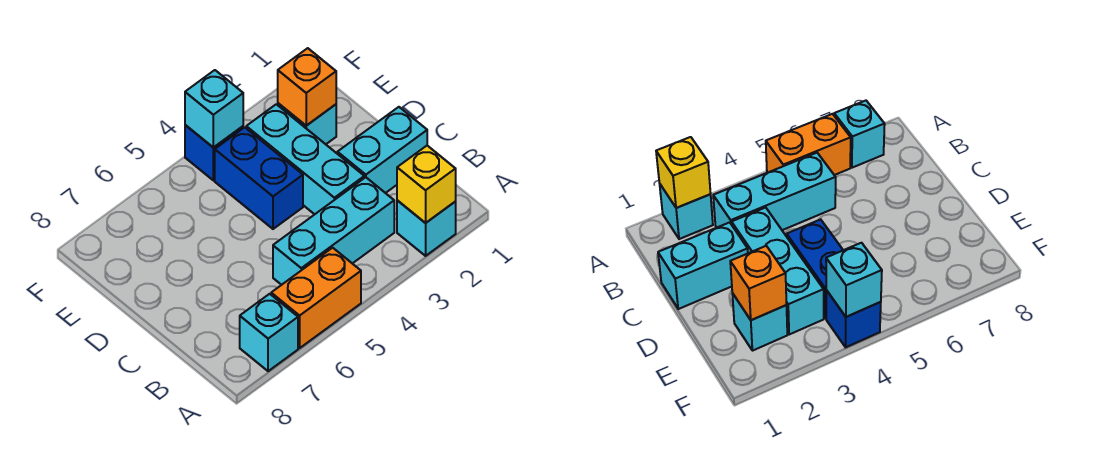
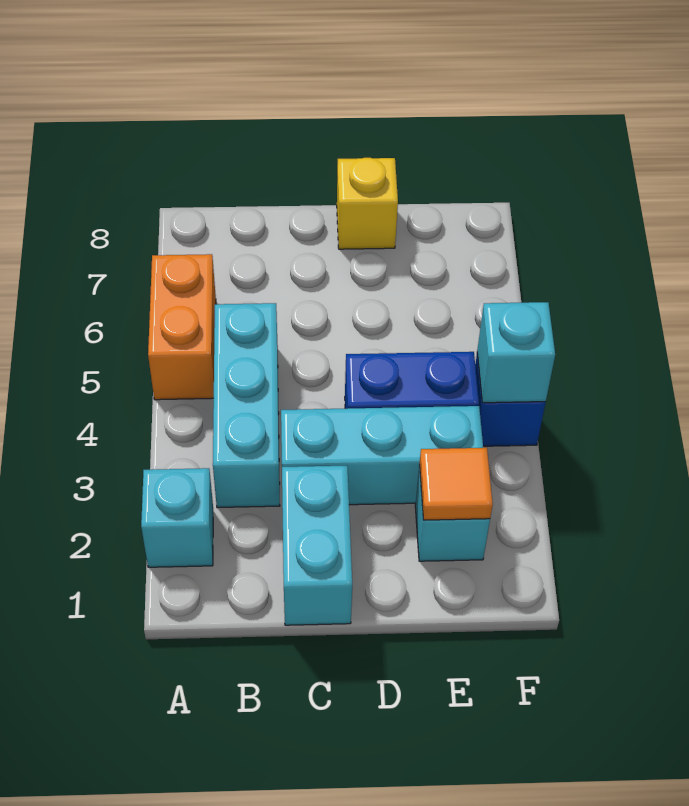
yellow 1x1 brick [397,146,456,223] -> yellow 1x1 brick moved to [337,158,398,249]
cyan 1x1 brick [240,294,298,371] -> none
orange 1x1 brick [278,48,336,126] -> orange 1x1 tile [419,448,493,520]

